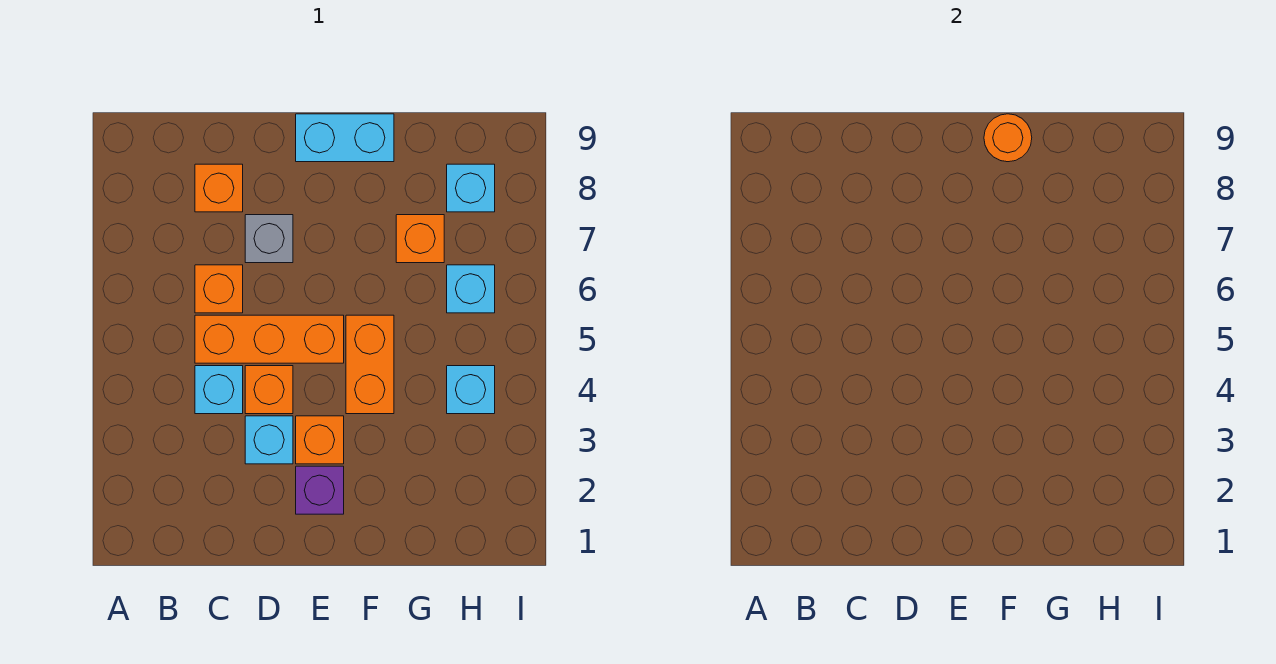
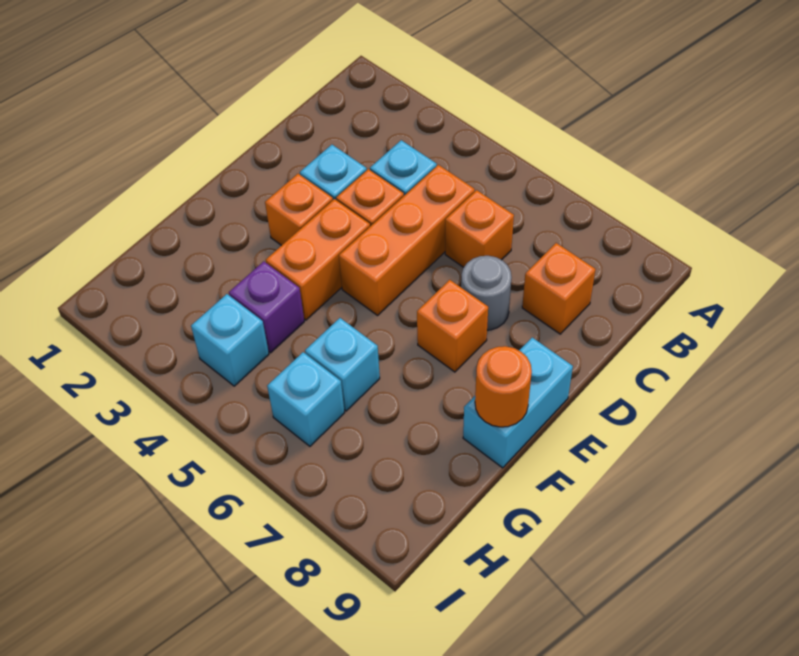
grey 1x1 brick [245,215,293,263] -> grey 1x1 round brick [461,256,512,330]
purple 1x1 brick [296,466,344,514] -> purple 1x1 brick moved to [229,261,304,353]
orange 1x2 brick [346,315,394,414] -> orange 1x2 brick turned to [266,199,370,320]
orange 1x1 brick [396,215,444,263] -> orange 1x1 brick moved to [417,280,488,372]
cyan 1x1 brick [447,164,495,212] -> cyan 1x1 brick moved to [305,318,380,411]

